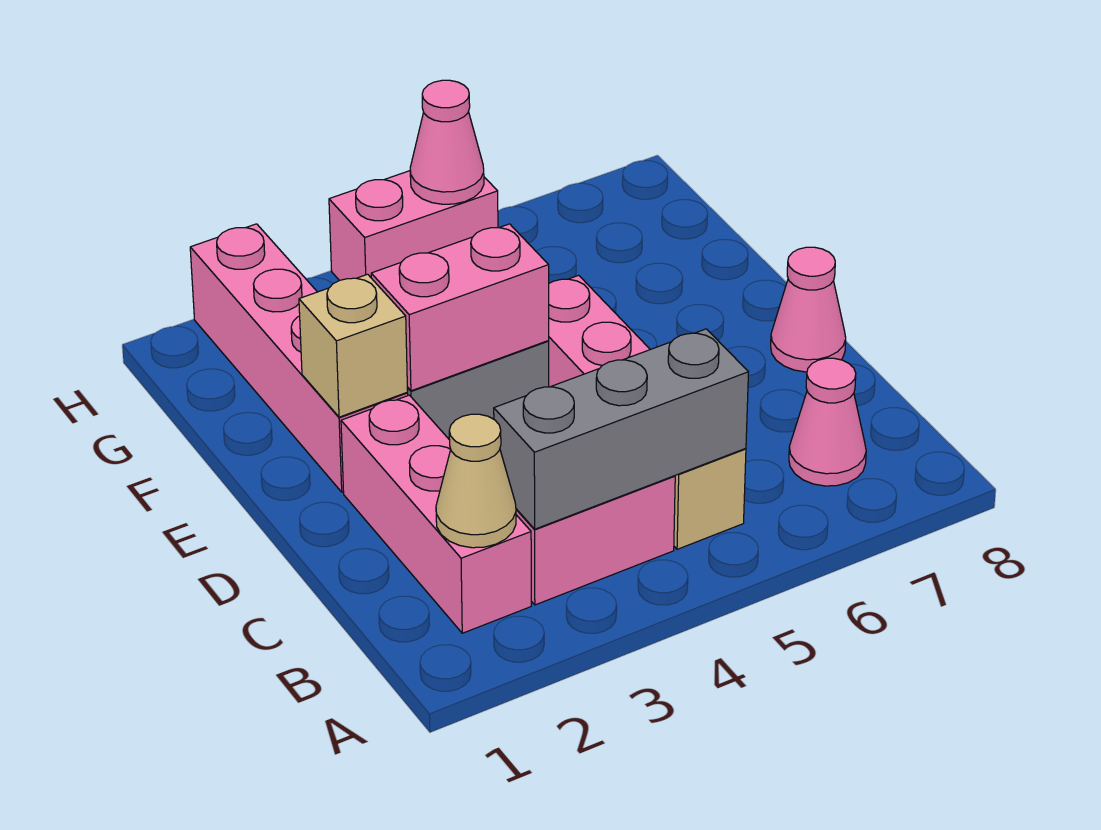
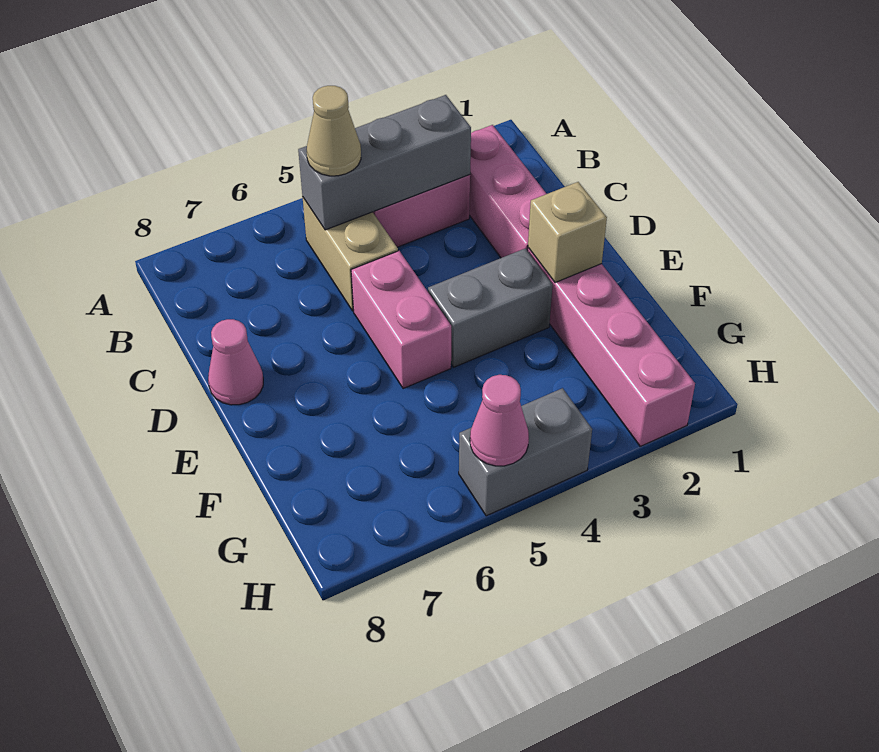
tan 1x1 cone [436,414,516,548] -> tan 1x1 cone moved to [307,86,361,176]
pink 1x1 cone [789,358,866,486] -> none
pink 1x2 brick [371,224,549,391] -> none
pink 1x2 brick [329,171,498,281] -> grey 1x2 brick [459,388,592,516]

